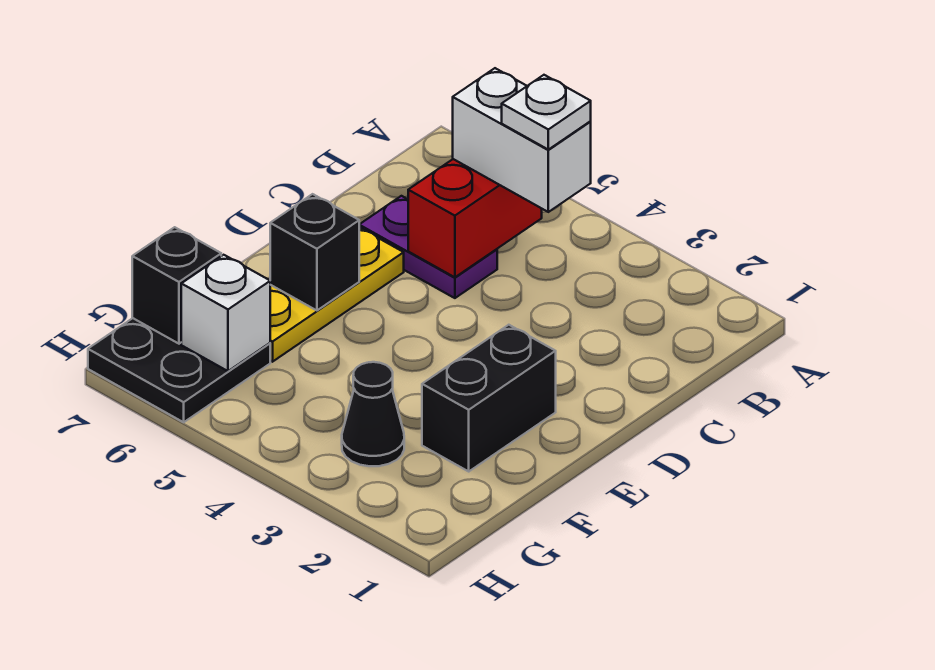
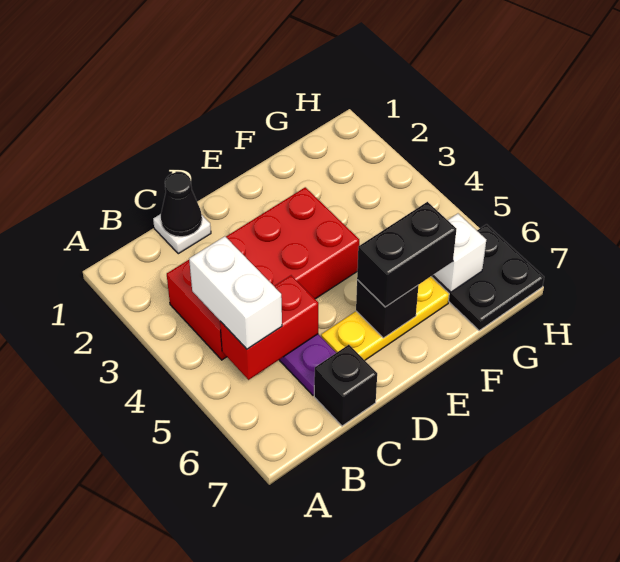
none -> red 2x4 brick [167,187,359,360]
white 1x1 plate [502,75,591,150] -> white 1x1 plate moved to [153,214,211,254]
black 1x2 brick [422,325,556,471] -> black 1x2 brick moved to [357,202,456,307]
black 1x1 cone [342,362,404,466] -> black 1x1 cone moved to [161,172,202,237]
black 1x1 brick [132,227,221,344] -> black 1x1 brick moved to [314,345,377,426]

